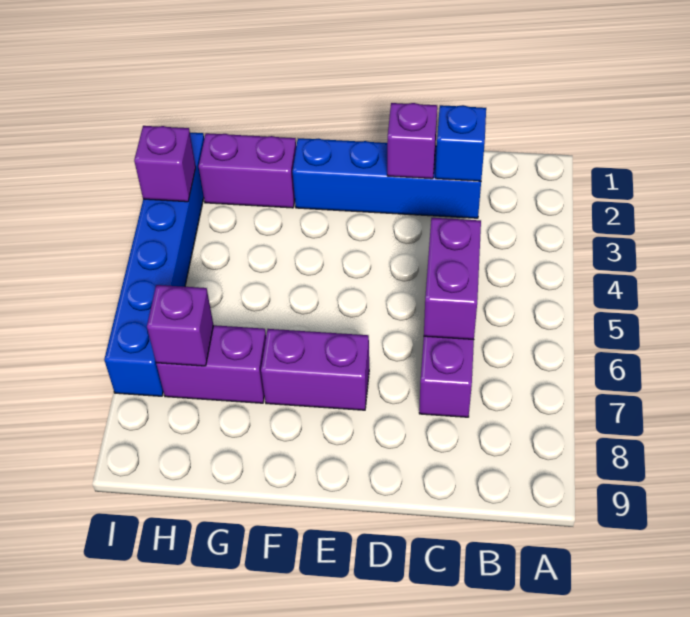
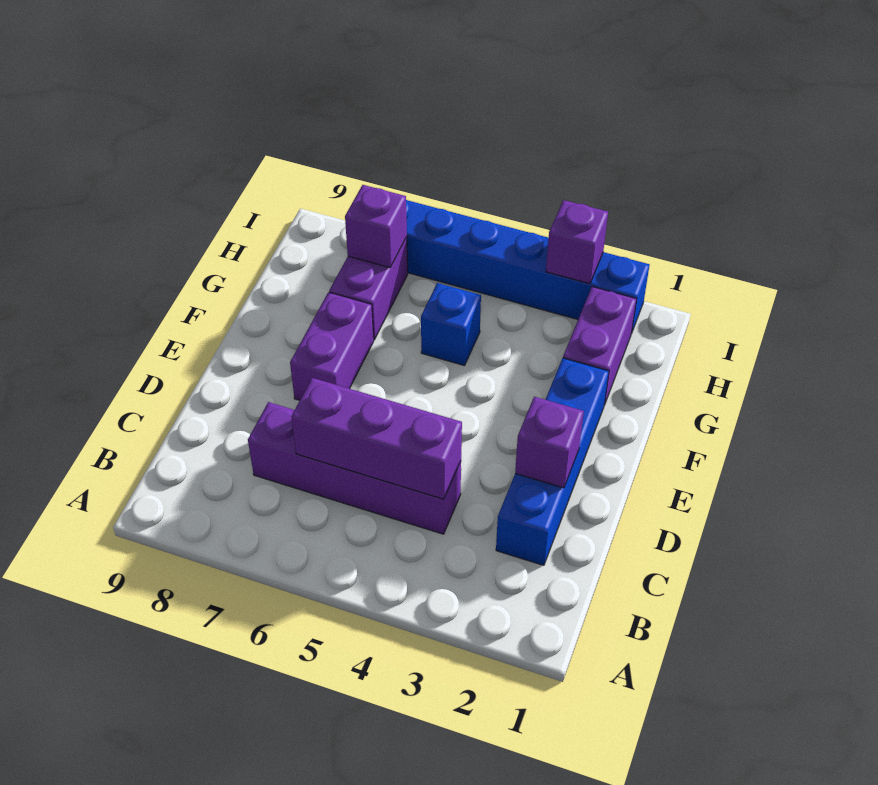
blue 1x1 brick [435,105,486,181] -> blue 1x1 brick moved to [421,283,481,366]
purple 1x2 brick [424,218,481,339] -> purple 1x3 brick [291,378,462,499]

